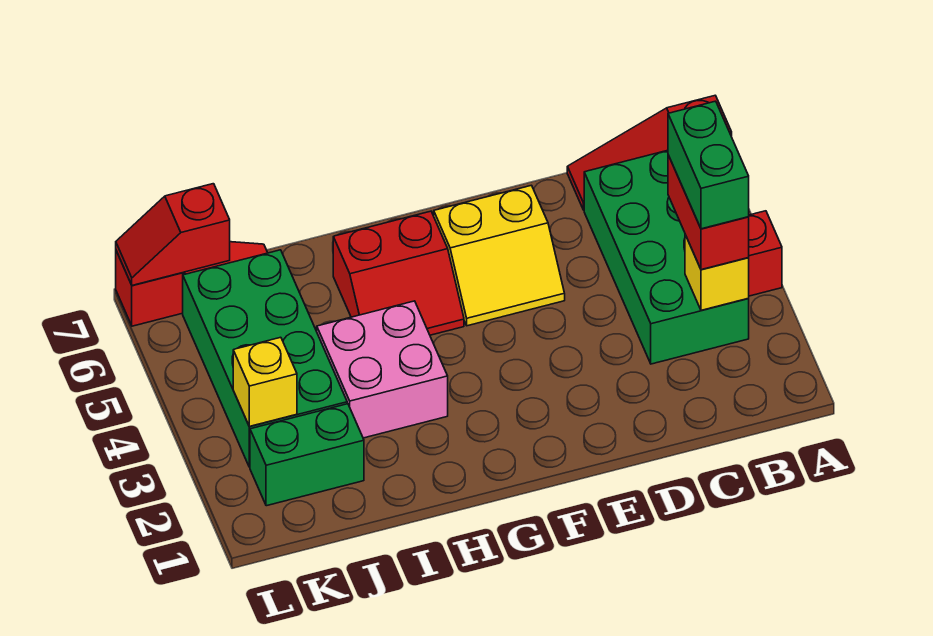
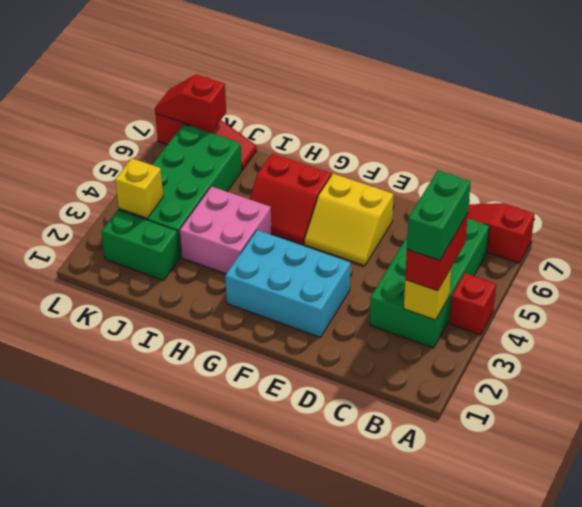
none -> cyan 2x3 brick [225,230,350,337]

